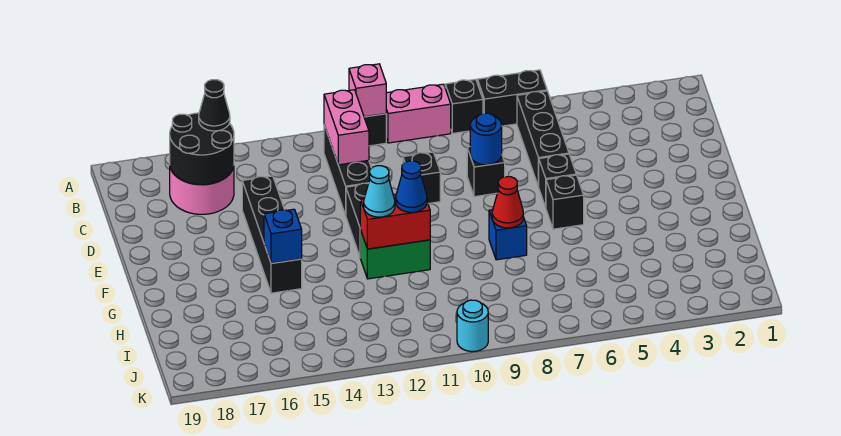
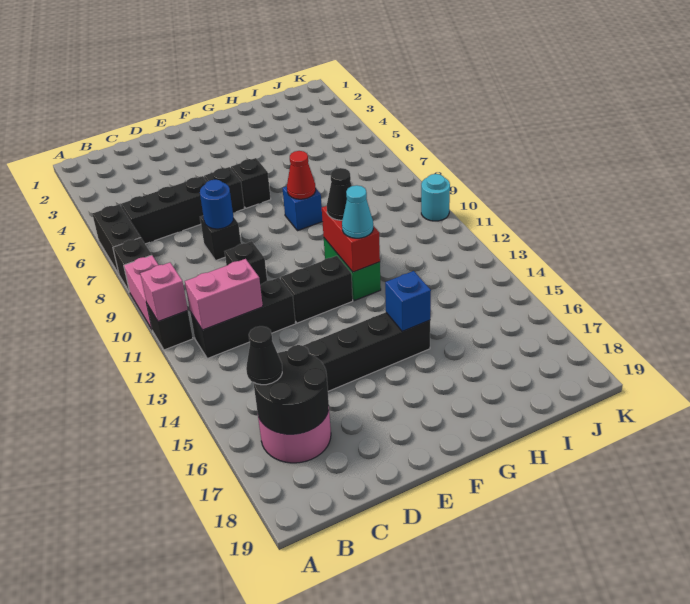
blue 1x1 cone [396,161,427,212] -> black 1x1 cone [327,168,352,220]

